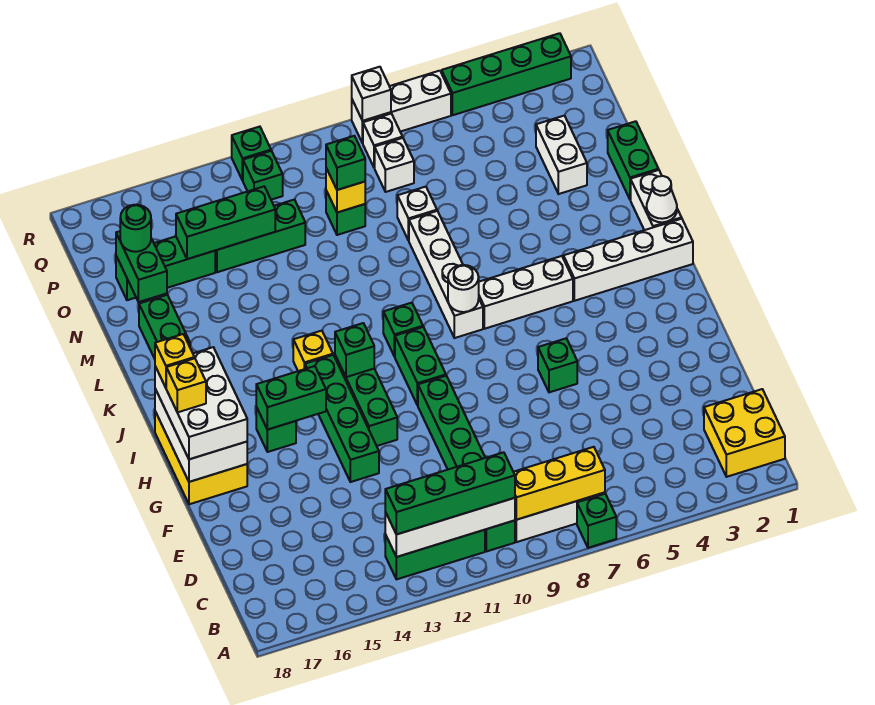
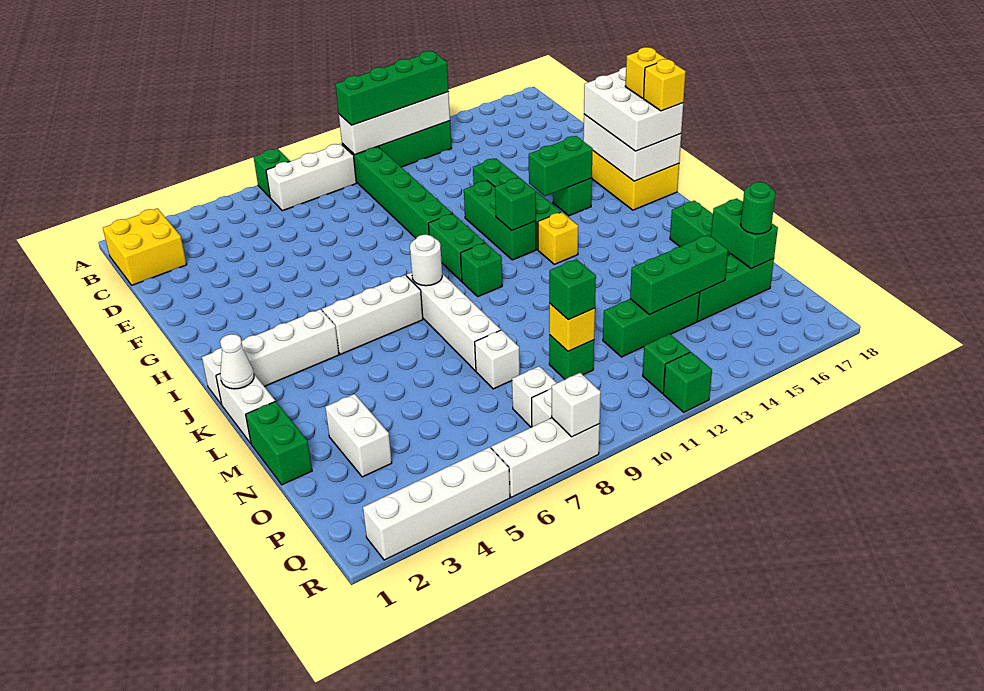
yellow 1x3 brick [514,447,605,520] -> none
green 1x1 brick [538,338,577,392] -> none
green 1x4 brick [442,33,571,115] -> white 1x4 brick [363,447,510,560]

